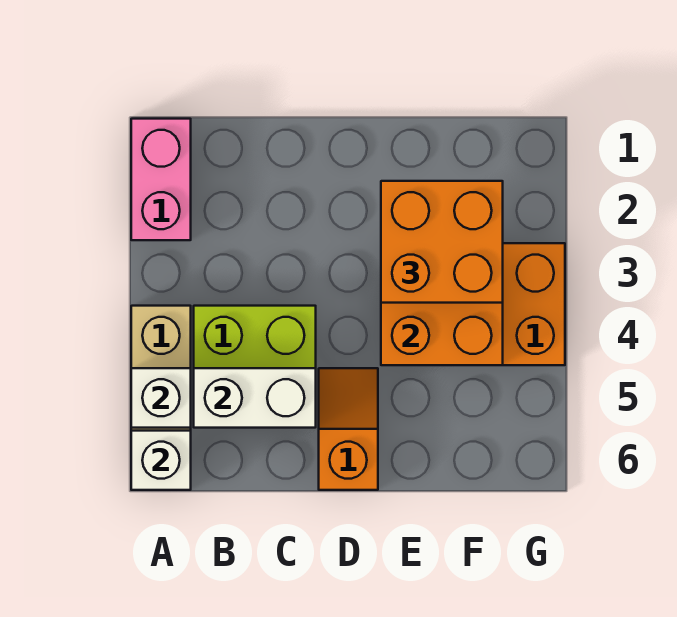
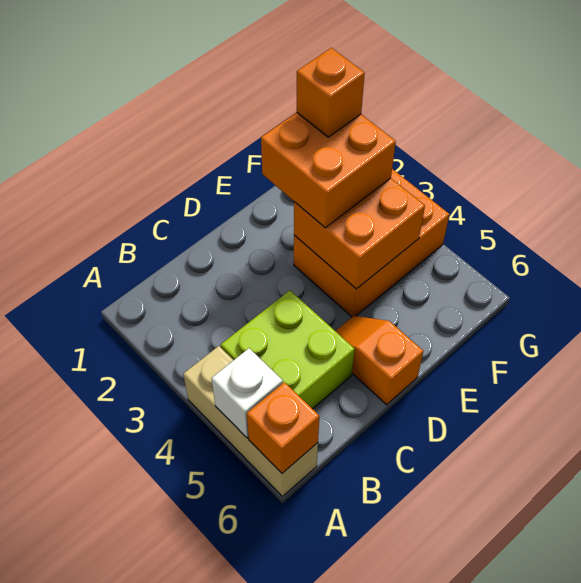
pink 1x2 brick [131,119,191,240] -> none
white 1x1 brick [131,431,191,490] -> orange 1x1 brick [247,382,319,473]
white 1x2 brick [194,368,316,428] -> none
none -> orange 1x1 brick [297,48,365,137]

